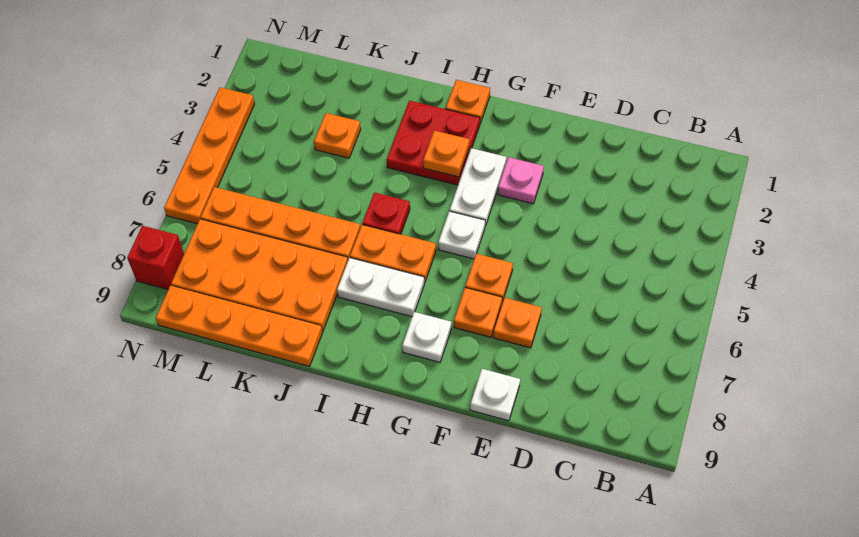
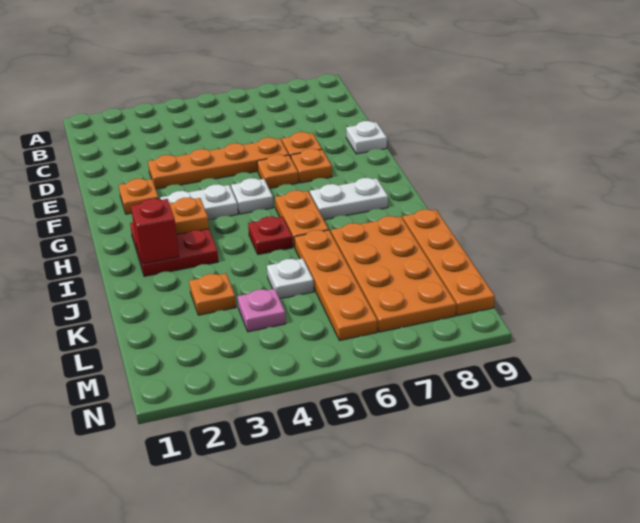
pink 1x1 plate [498,157,544,204] -> pink 1x1 plate moved to [237,289,286,332]
white 1x1 plate [402,312,451,362] -> white 1x1 plate moved to [267,258,314,299]
orange 1x1 plate [446,80,490,123] -> orange 1x1 plate moved to [119,179,159,214]
white 1x2 plate [337,258,424,317] -> white 1x2 plate turned to [310,178,388,220]
orange 1x4 plate [164,87,255,224] -> orange 1x4 plate moved to [148,138,289,189]
red 1x1 brick [127,226,184,289] -> red 1x1 brick moved to [131,198,179,264]

